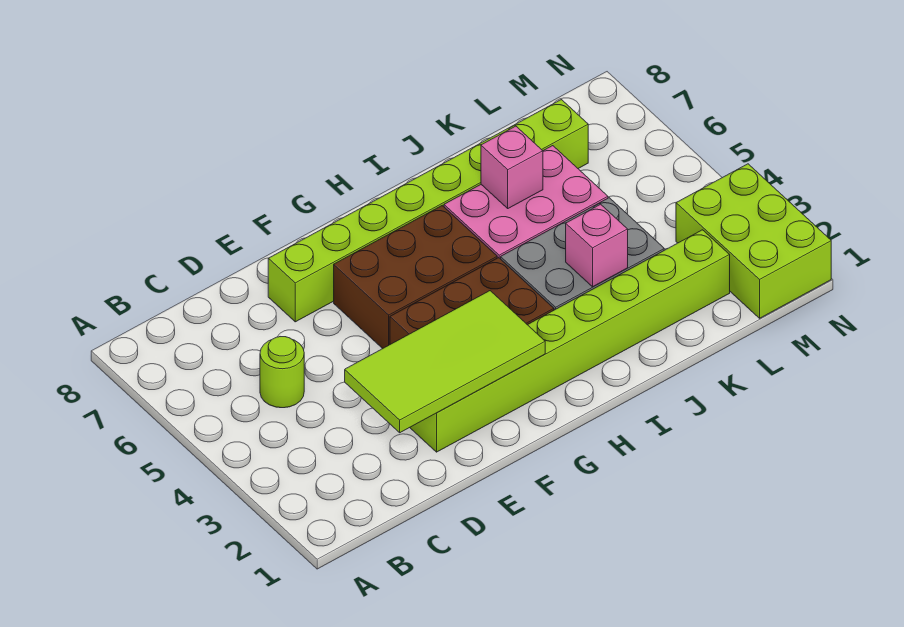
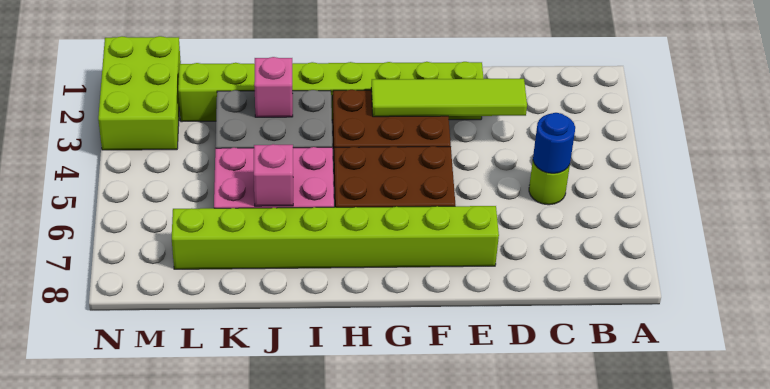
none -> blue 1x1 round brick [533,113,575,173]
lime 2x4 tile [345,291,545,433] -> lime 1x4 tile [371,79,527,117]

